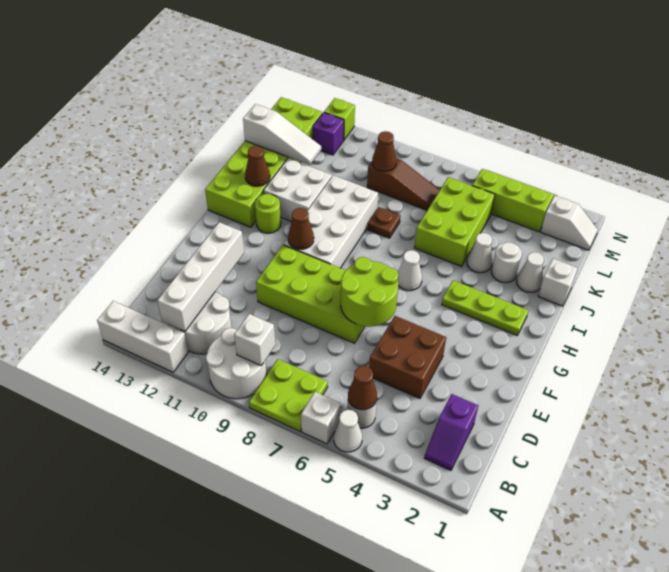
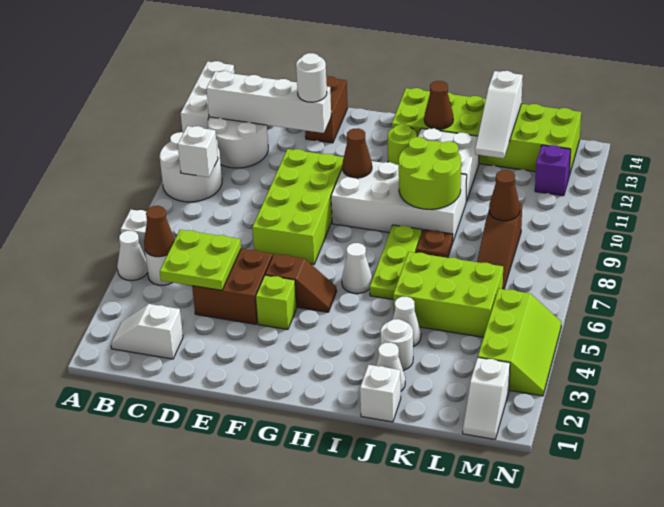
lime 2x2 plate [249,359,328,431] -> lime 2x2 plate moved to [160,230,241,290]
purple 1x2 slope [424,394,478,470] -> white 1x2 slope [111,304,183,359]
lime 2x2 round brick [341,257,398,327] -> lime 2x2 round brick moved to [399,137,461,209]
none -> white 1x1 round brick [296,53,327,102]
none -> brown 1x2 brick [305,76,348,143]
none -> brown 1x2 slope [265,254,337,312]
lime 1x3 plate [442,280,528,335] -> lime 1x3 plate moved to [370,225,422,299]
lime 1x1 brick [324,98,355,140] -> lime 1x1 brick moved to [256,275,297,329]

